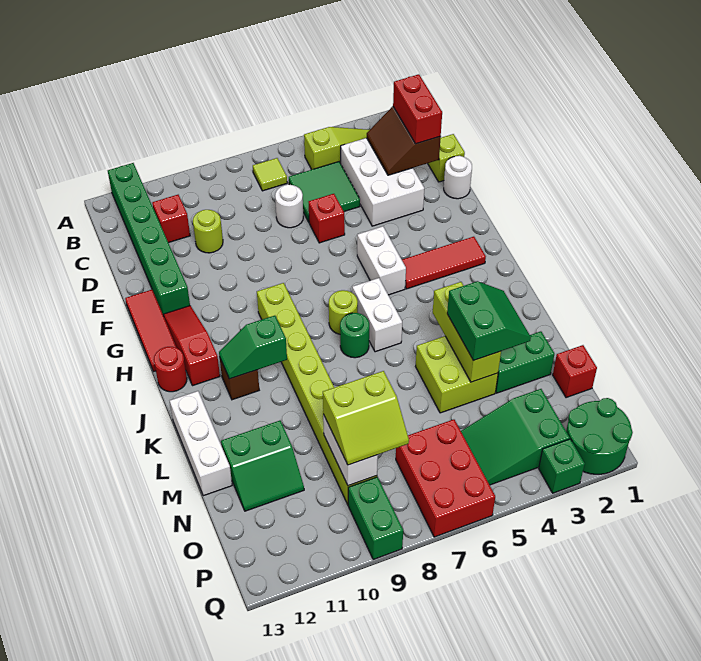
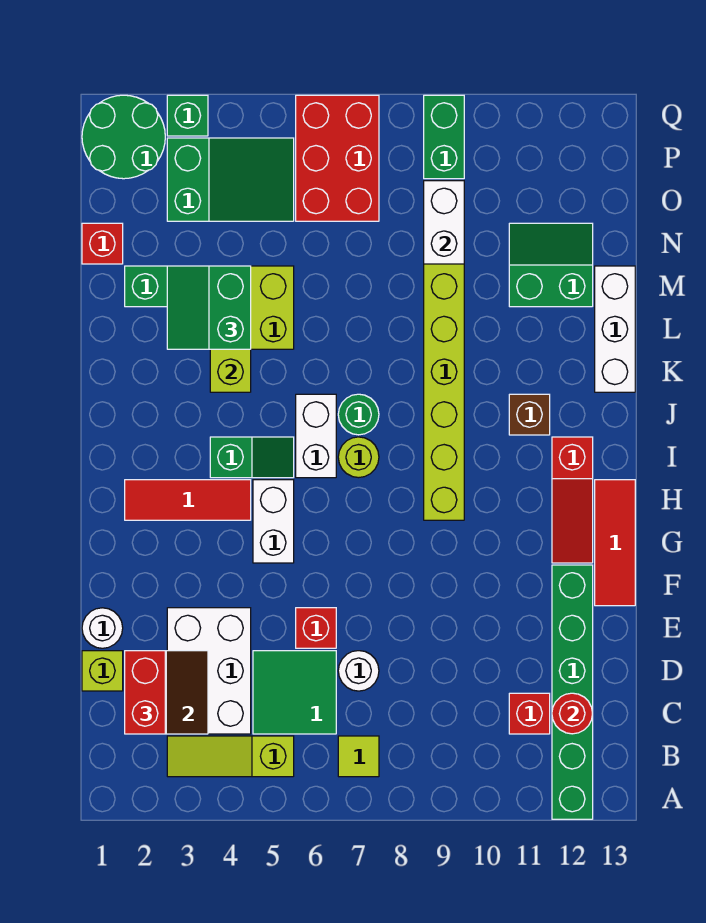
lime 1x1 round brick [193,210,223,253] -> none
red 1x1 round brick [154,347,187,392] -> red 1x1 round brick moved to [552,693,593,734]
green 1x2 slope [219,316,287,379] -> green 1x2 slope moved to [210,437,294,478]
lime 2x2 slope [323,371,409,465] -> none

